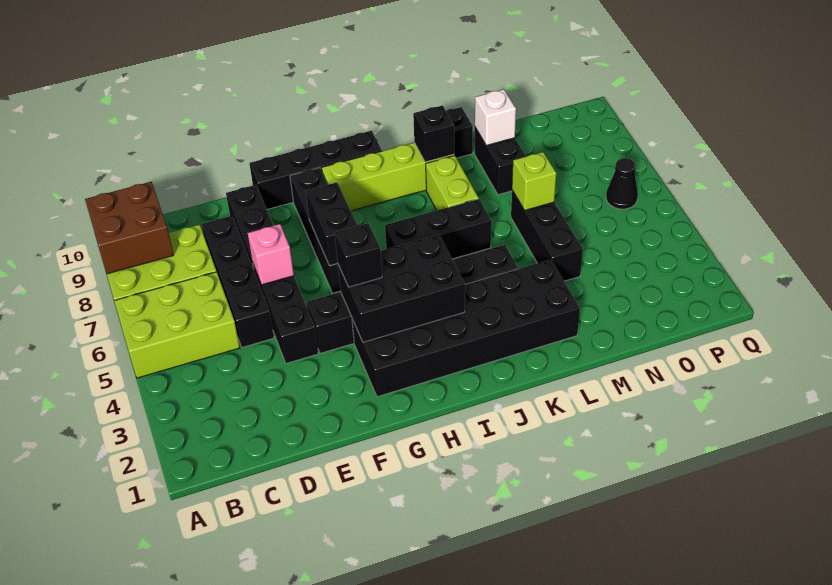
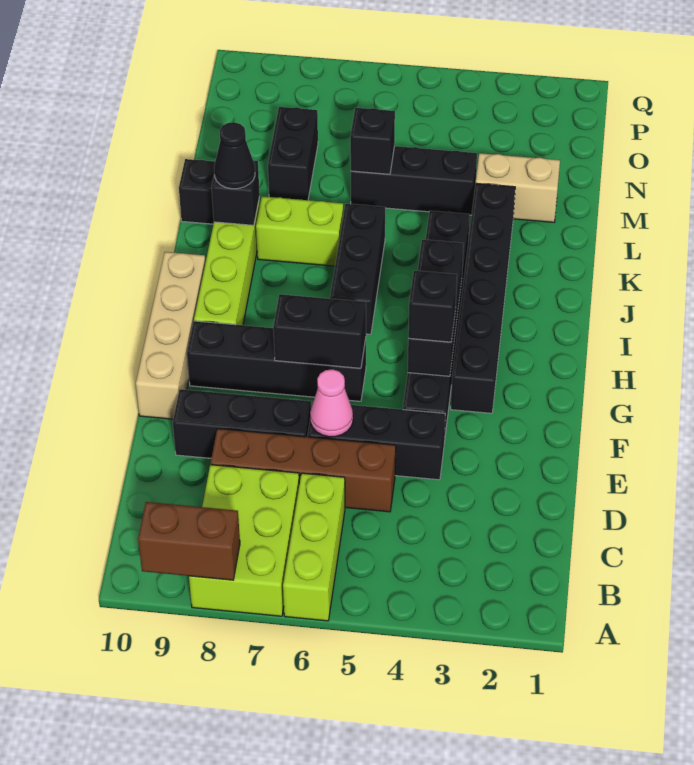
lime 2x3 brick [114,272,240,378] -> lime 1x3 brick [283,473,345,621]
brown 2x2 brick [85,182,174,274] -> brown 1x2 brick [138,502,240,580]
black 1x4 brick [201,216,274,347] -> brown 1x4 brick [211,429,396,512]
pink 1x1 brick [248,224,294,285] -> pink 1x1 cone [310,369,353,437]
black 1x4 brick [249,131,382,209] -> tan 1x4 brick [136,252,206,419]
black 2x6 brick [352,260,580,397] -> black 1x6 brick [451,183,515,413]
black 2x3 brick [338,235,465,342] -> black 1x3 brick [408,239,464,376]
none -> tan 1x2 brick [476,153,560,222]
lime 1x1 brick [512,152,556,210] -> black 1x1 brick [350,108,395,174]
black 1x2 brick [475,128,526,195] -> black 1x2 brick turned to [268,107,318,200]
white 1x1 brick [475,89,516,145] -> none
black 1x1 cone [606,158,638,209] -> black 1x1 cone moved to [214,122,255,189]

